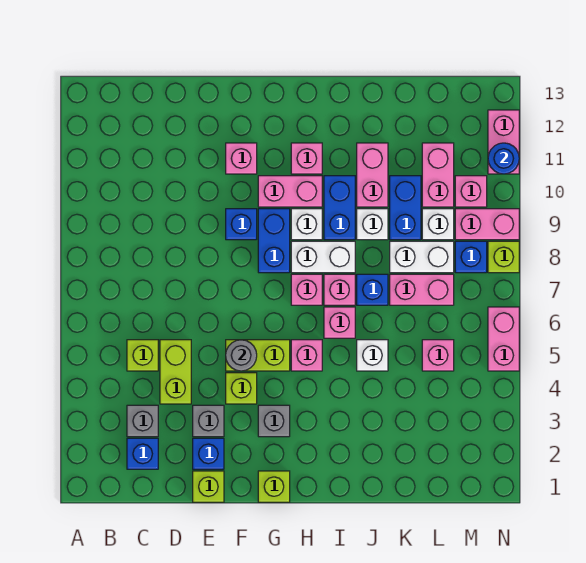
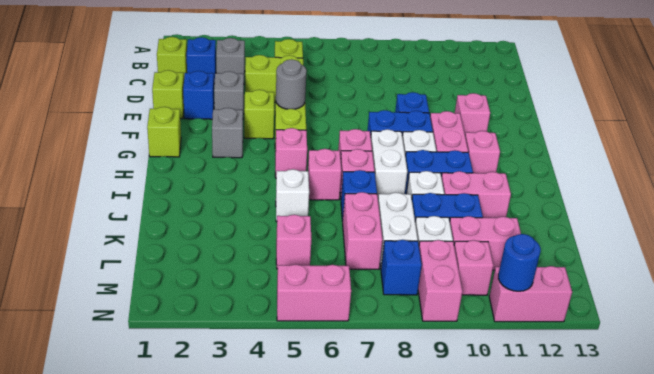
lime 1x1 brick [488,241,519,273] -> lime 1x1 brick moved to [157,37,187,76]

